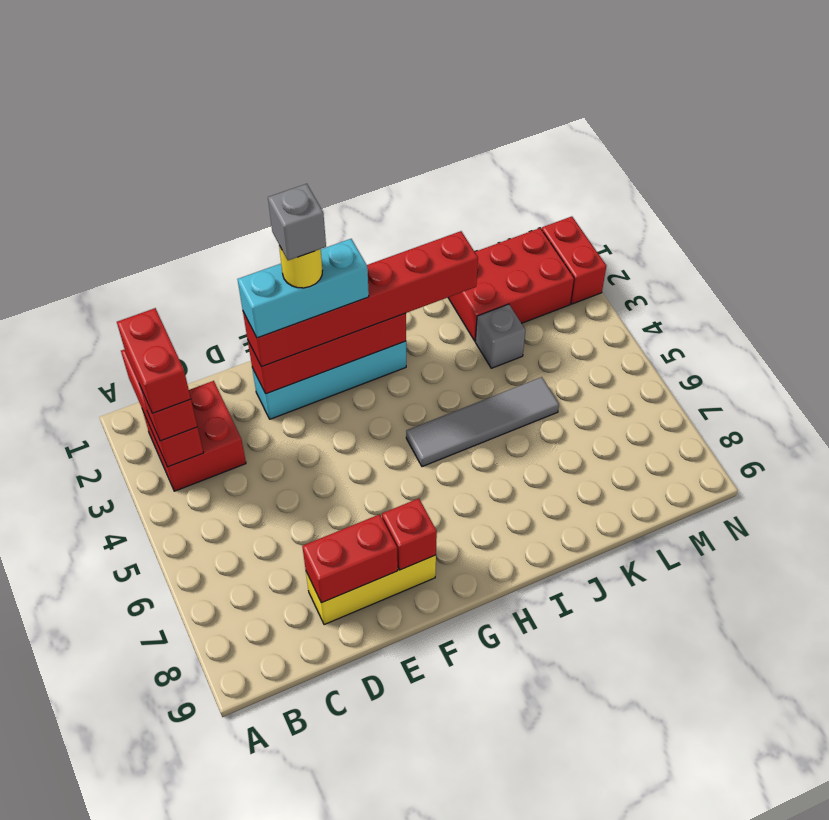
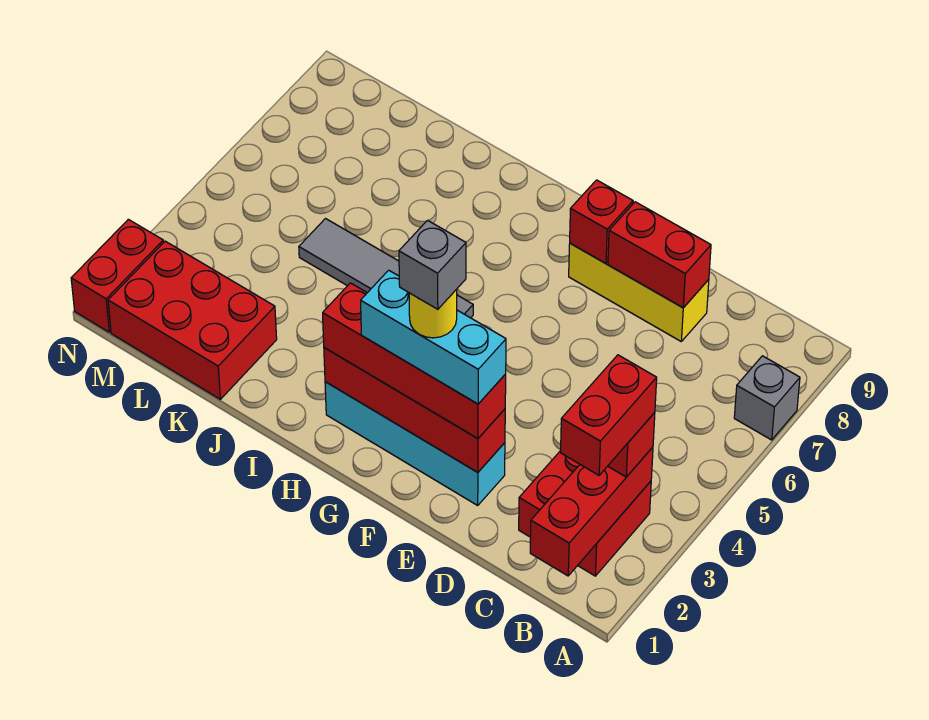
red 1x6 brick [243,231,478,367] -> red 1x4 brick [323,283,506,439]
grey 1x1 brick [475,304,526,368] -> grey 1x1 brick moved to [734,356,800,440]

